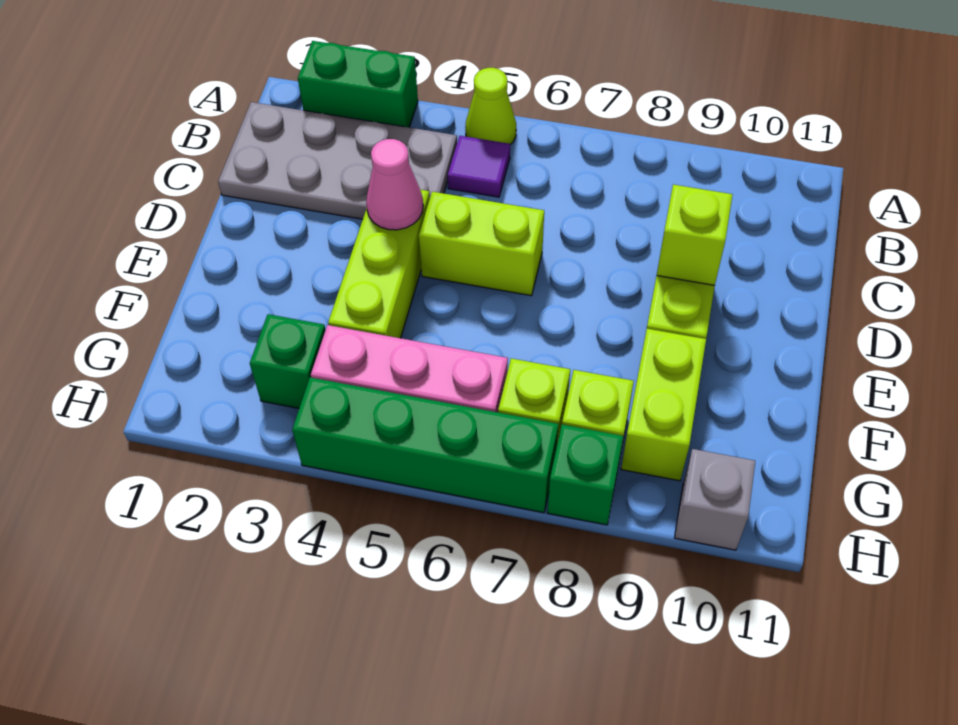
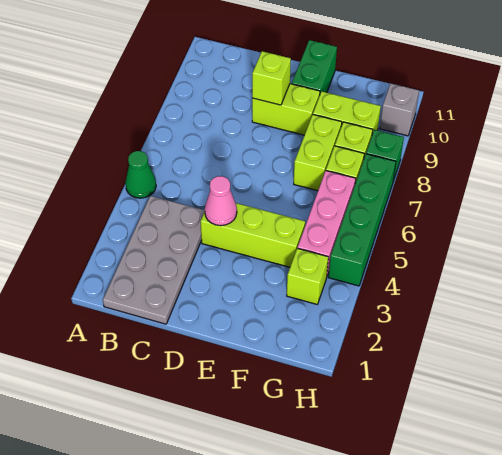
green 1x2 brick [298,41,418,127] -> green 1x2 brick moved to [292,40,337,94]
lime 1x1 cone [465,68,516,145] -> green 1x1 cone [125,151,156,198]
purple 1x1 tile [448,136,510,197] -> none
lime 1x2 brick [419,192,544,296] -> lime 1x2 brick moved to [294,115,342,191]
green 1x1 brick [250,314,325,408] -> lime 1x1 brick [287,248,328,304]

